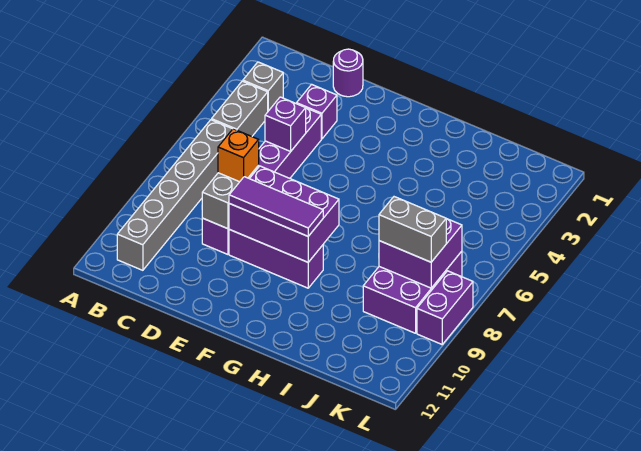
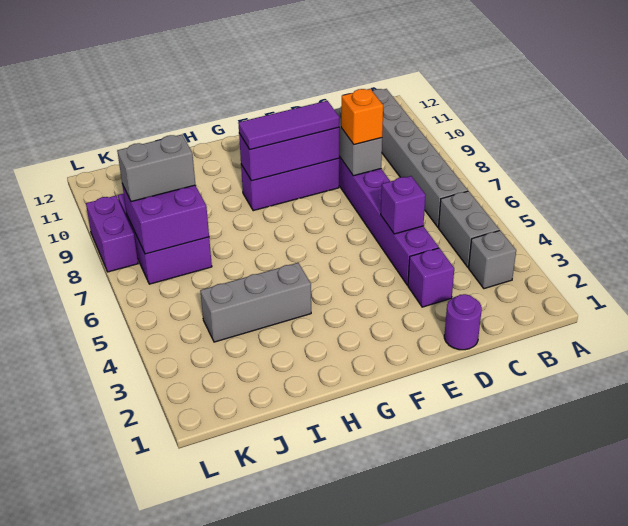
purple 2x3 brick [229,166,339,262] -> purple 1x3 brick [239,127,339,181]
none -> grey 1x3 brick [200,263,311,342]

